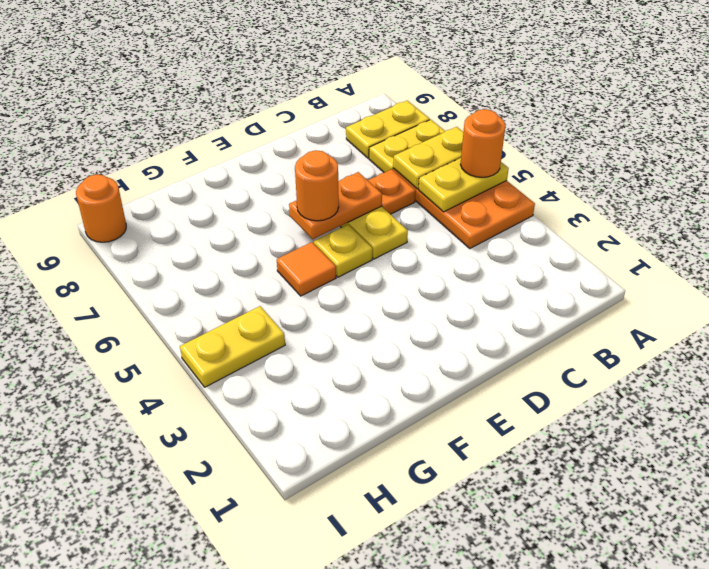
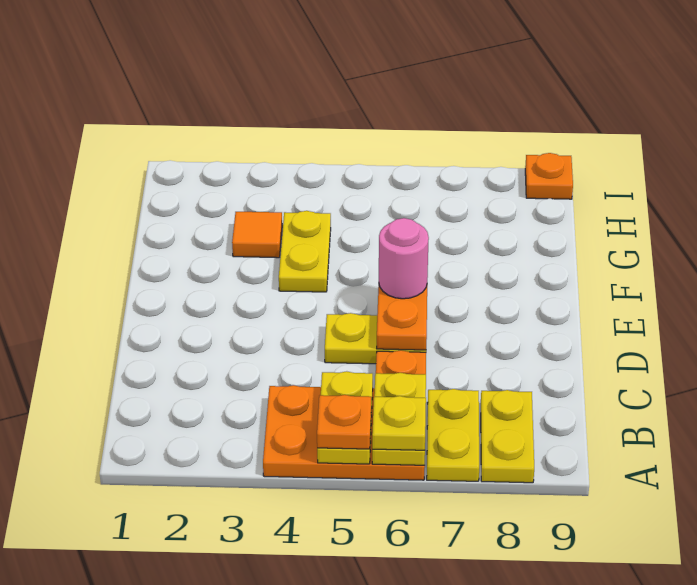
orange 1x1 round brick [460,109,505,177] -> orange 1x1 plate [317,395,371,449]
yellow 1x1 plate [314,225,372,277] -> yellow 1x1 plate moved to [372,396,426,450]
orange 1x1 round brick [295,150,339,221] -> pink 1x1 round brick [379,218,429,299]
orange 1x1 tile [277,242,336,296] -> orange 1x1 tile moved to [232,212,282,258]
yellow 1x2 plate [180,306,285,387] -> yellow 1x2 plate moved to [279,211,331,292]
orange 1x1 round brick [76,174,126,242] -> orange 1x1 plate [525,153,573,199]

